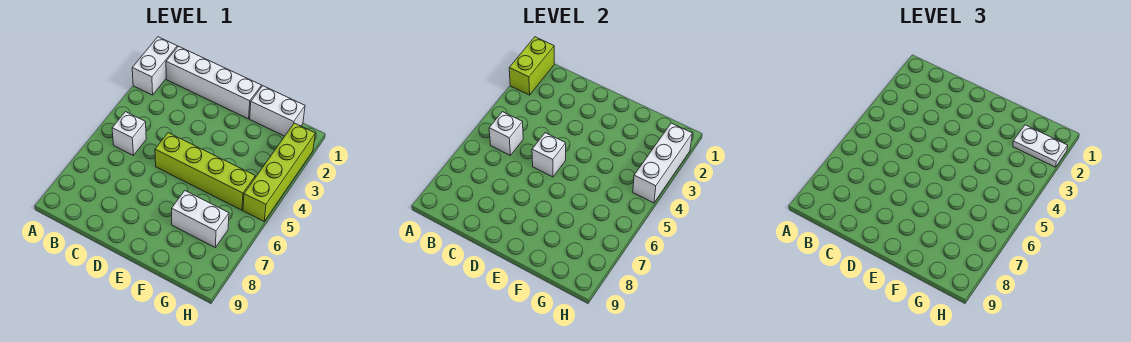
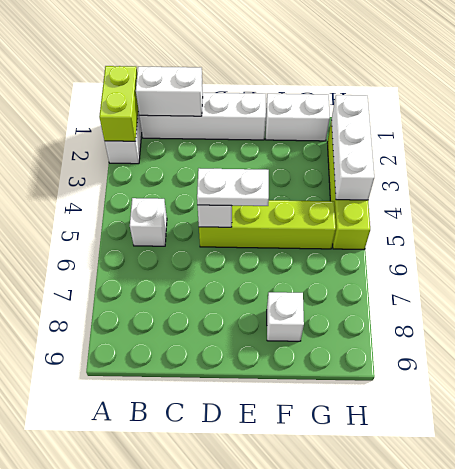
white 1x1 brick [489,112,523,155] -> white 1x1 brick moved to [267,292,304,341]
white 1x2 brick [172,191,229,247] -> white 1x2 brick moved to [136,67,203,116]
white 1x2 plate [1013,125,1068,167] -> white 1x2 plate moved to [197,168,269,206]

